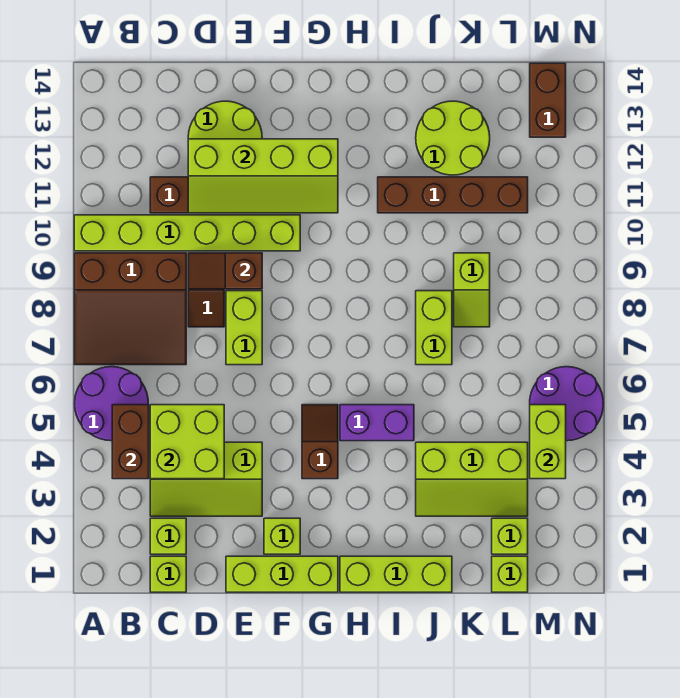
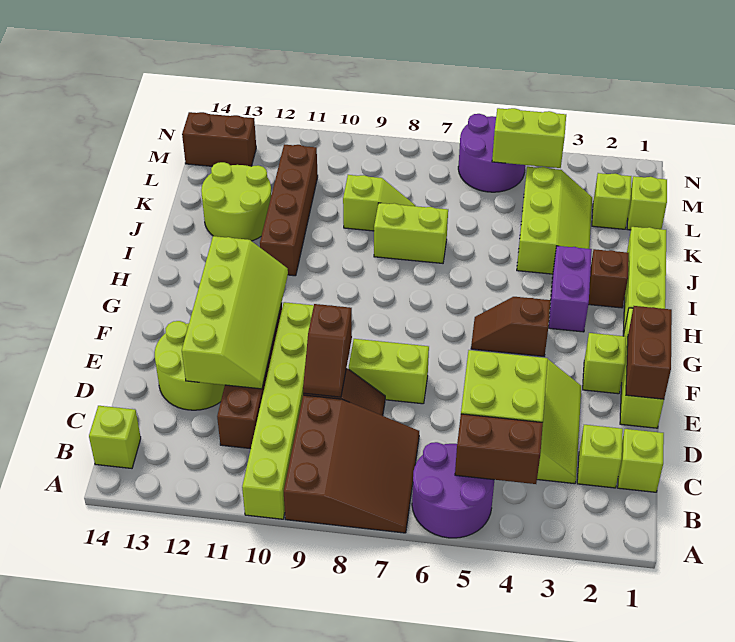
none -> lime 1x1 brick [89,406,141,468]
none -> brown 1x2 brick [626,306,672,399]
purple 1x2 brick [340,405,414,441] -> purple 1x2 brick moved to [549,246,592,332]
none -> brown 1x1 brick [588,249,629,308]

